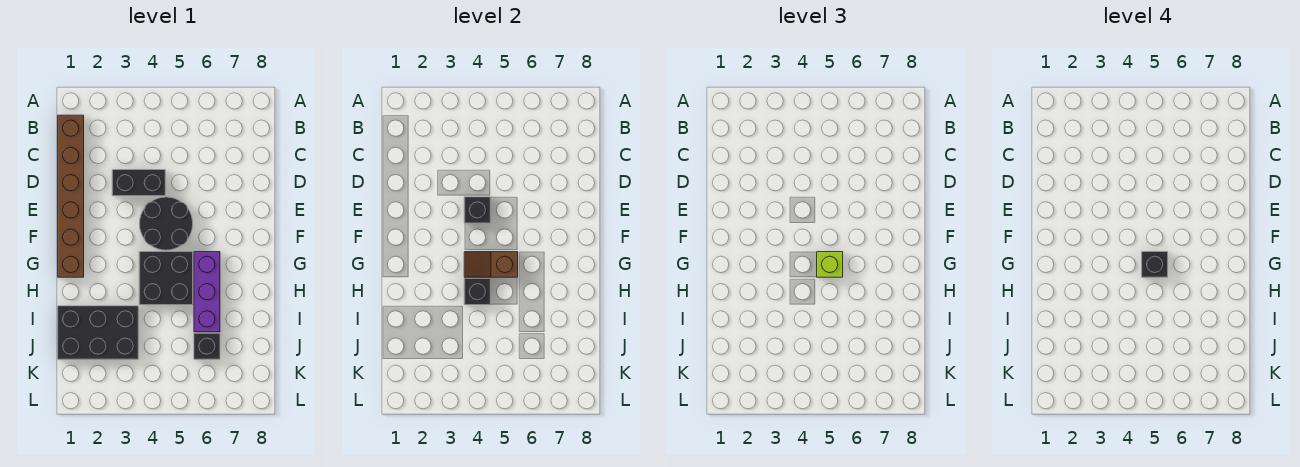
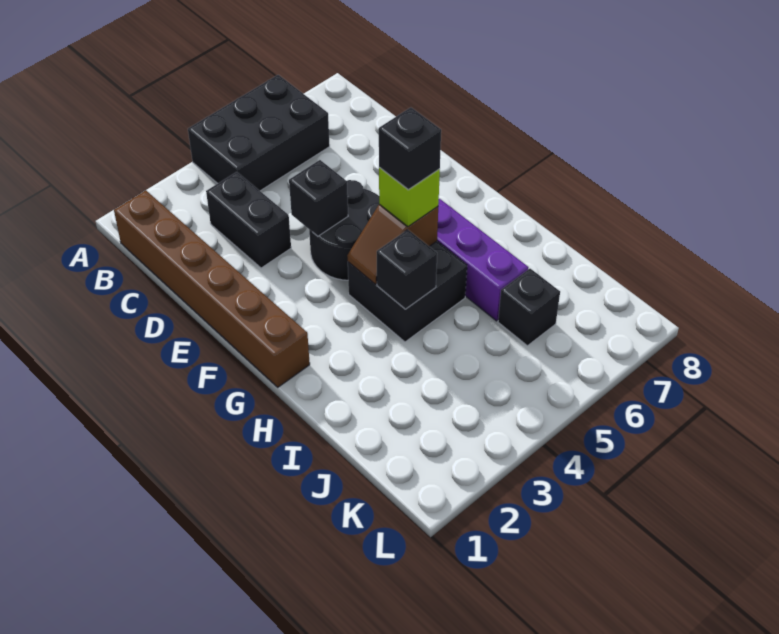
black 1x2 brick [112,170,165,196] -> black 1x2 brick turned to [206,172,291,268]
black 2x3 brick [58,306,138,359] -> black 2x3 brick moved to [188,75,330,191]

